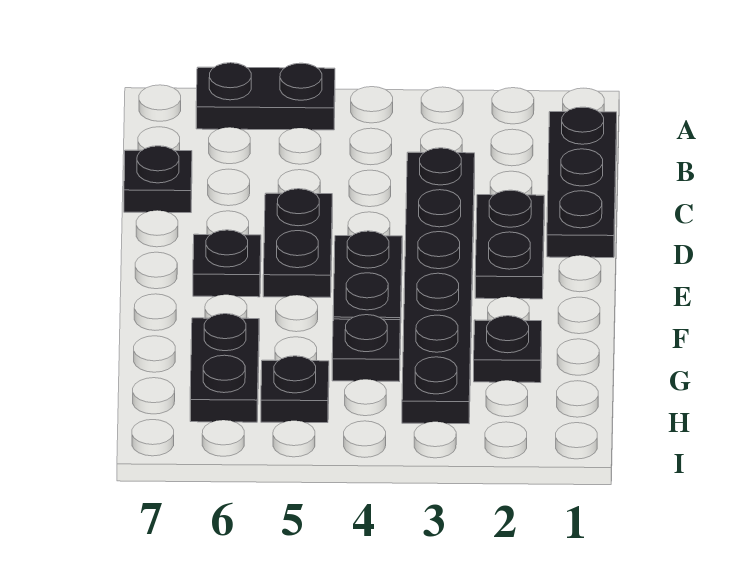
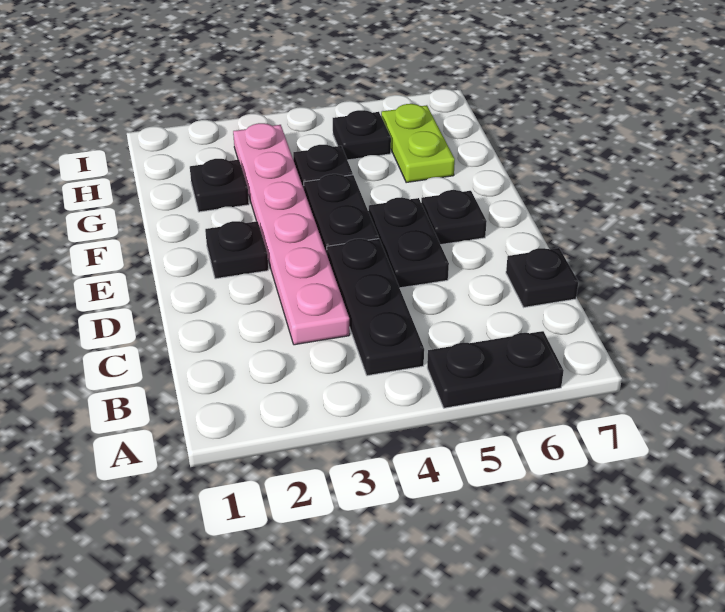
black 1x3 plate [547,107,617,258] -> black 1x3 plate moved to [327,239,424,376]
black 1x6 plate [402,148,475,424] -> pink 1x6 plate [233,123,350,345]
black 1x2 plate [475,190,544,299] -> black 1x1 plate [205,221,268,279]
black 1x2 plate [190,314,259,422] -> lime 1x2 plate [381,104,455,183]

